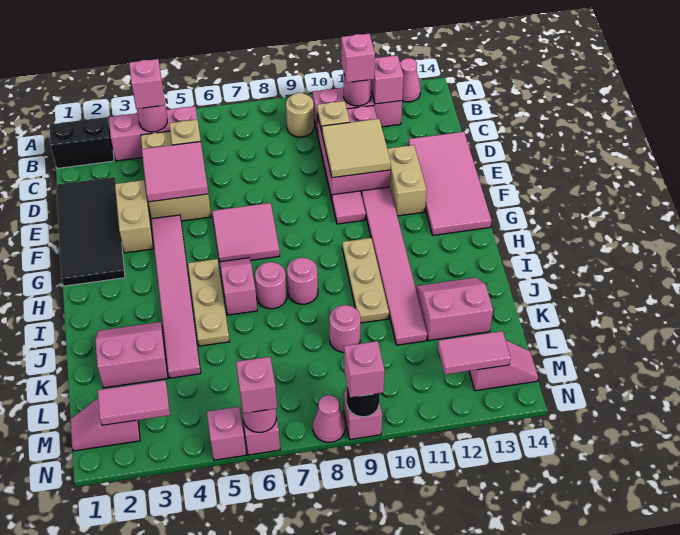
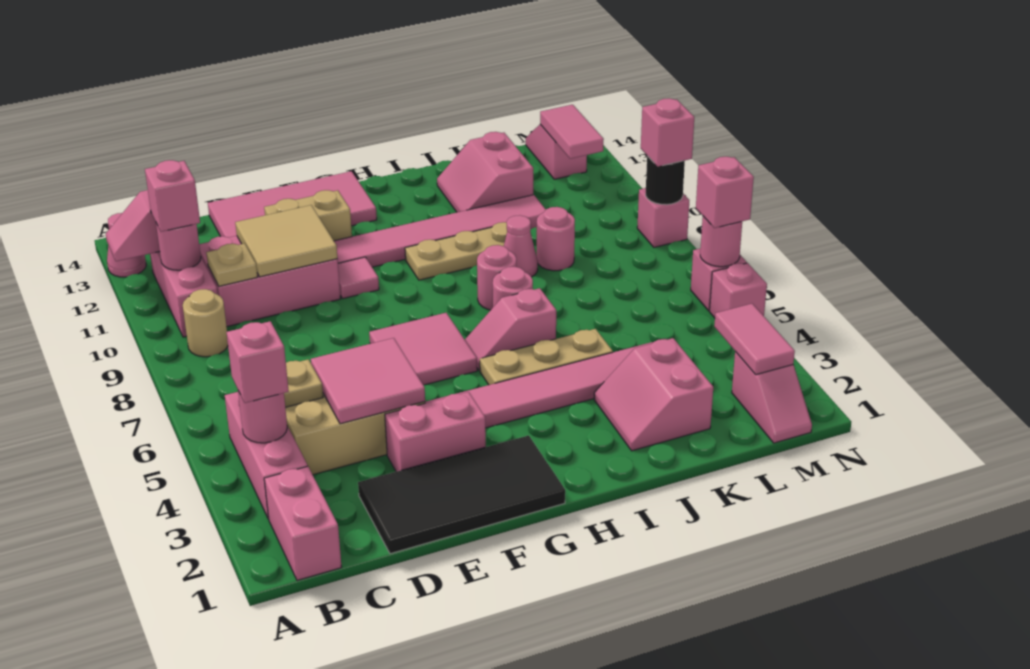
black 1x2 brick [49,117,114,168] -> pink 1x2 brick [264,466,342,580]
tan 1x2 brick [115,180,153,253] -> pink 1x2 brick [385,392,486,472]
pink 1x1 cone [313,395,345,442] -> pink 1x1 cone moved to [504,215,538,277]

